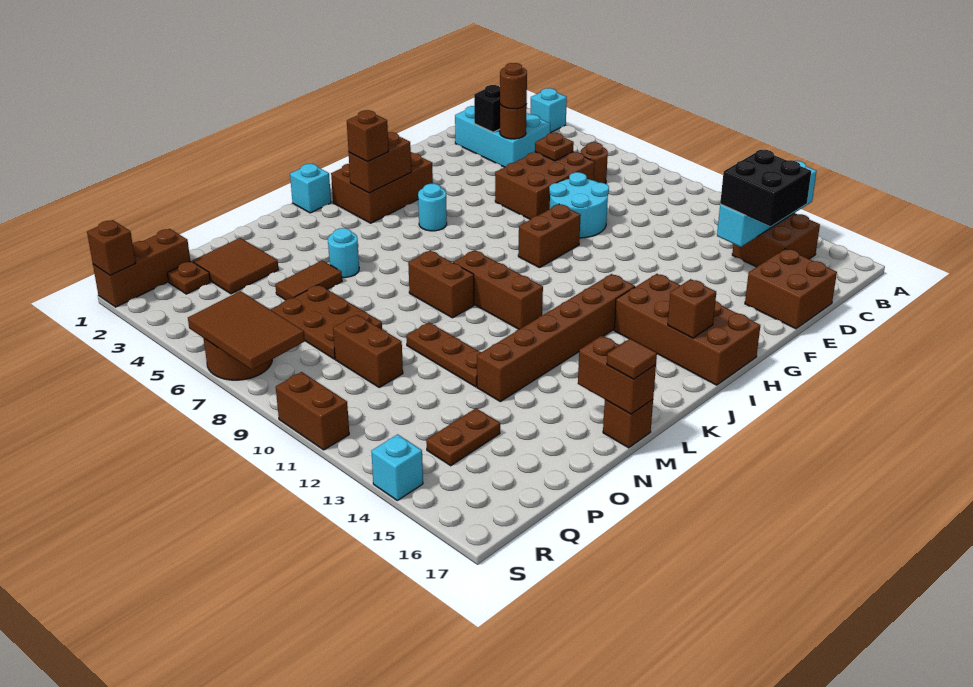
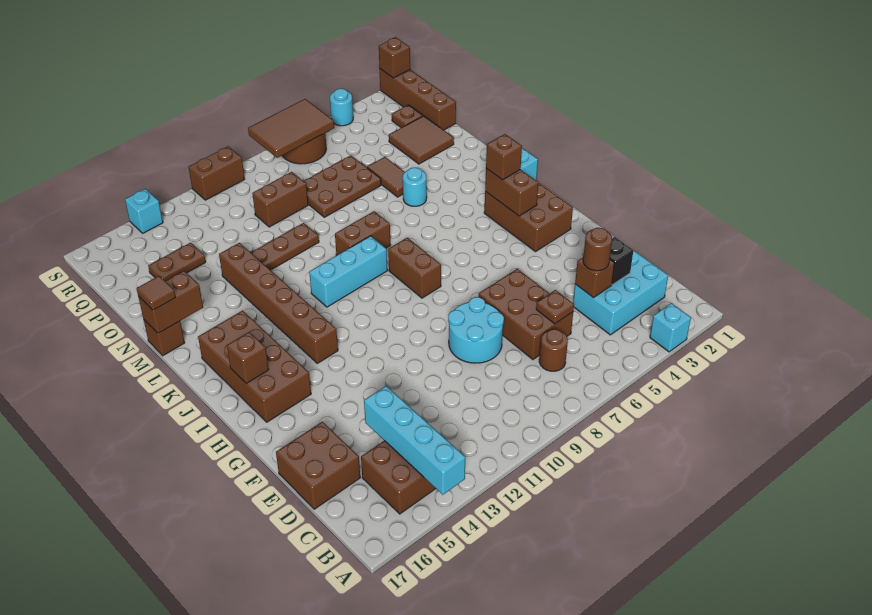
black 2x2 brick [720,150,811,226] -> none
brown 1x1 round brick [500,104,527,139] -> brown 1x1 brick [575,258,615,298]
brown 1x2 brick [518,204,581,268] -> brown 1x2 brick moved to [388,238,441,298]
brown 2x4 brick [614,274,760,385] -> brown 2x4 brick turned to [198,311,311,422]
cyan 1x1 round brick [418,184,447,231] -> cyan 1x1 round brick moved to [330,89,353,126]
brown 1x3 brick [453,250,543,329] -> cyan 1x3 brick [309,236,387,307]
brown 1x2 plate [426,408,500,466] -> brown 1x2 plate turned to [148,243,206,281]
brown 1x3 brick [93,229,190,307] -> brown 1x4 brick [380,69,456,130]

